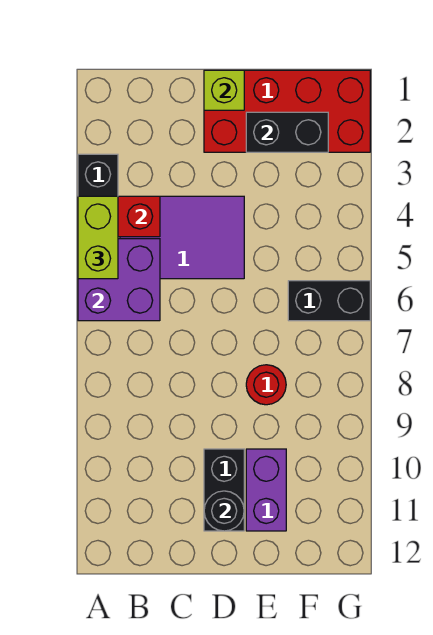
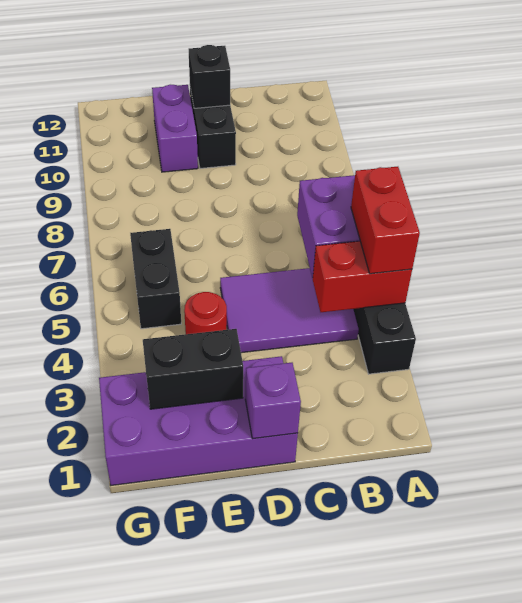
lime 1x2 brick [78,196,118,279] -> red 1x2 brick [351,167,420,274]
red 2x4 brick [204,70,370,152] -> purple 2x4 brick [99,356,298,485]
lime 1x1 brick [204,70,244,110] -> purple 1x1 brick [245,363,301,439]
black 1x1 round brick [204,491,244,531] -> black 1x1 brick [189,45,230,108]
red 1x1 round brick [246,365,286,405] -> red 1x1 round brick moved to [184,292,227,334]
black 1x2 brick [288,281,370,321] -> black 1x2 brick turned to [130,229,181,329]

